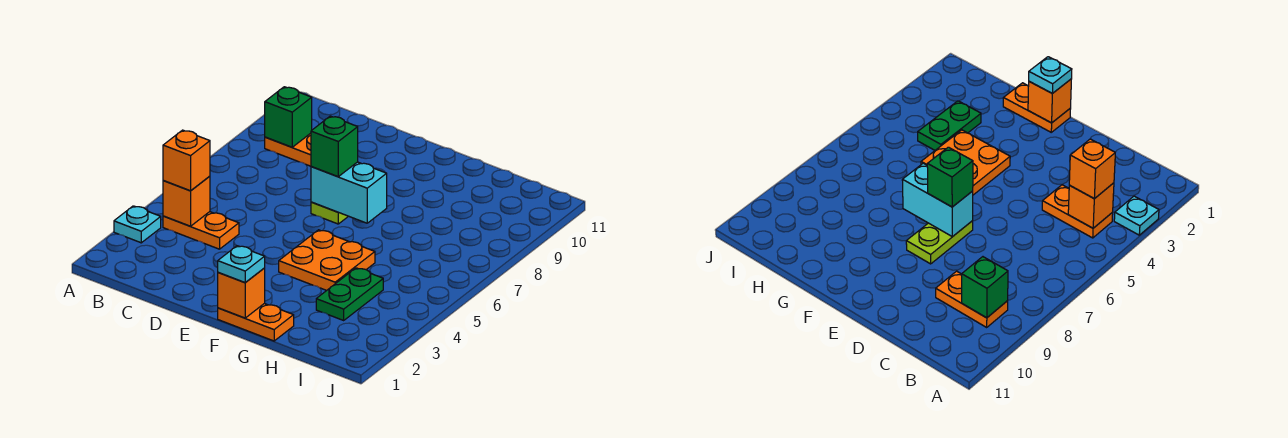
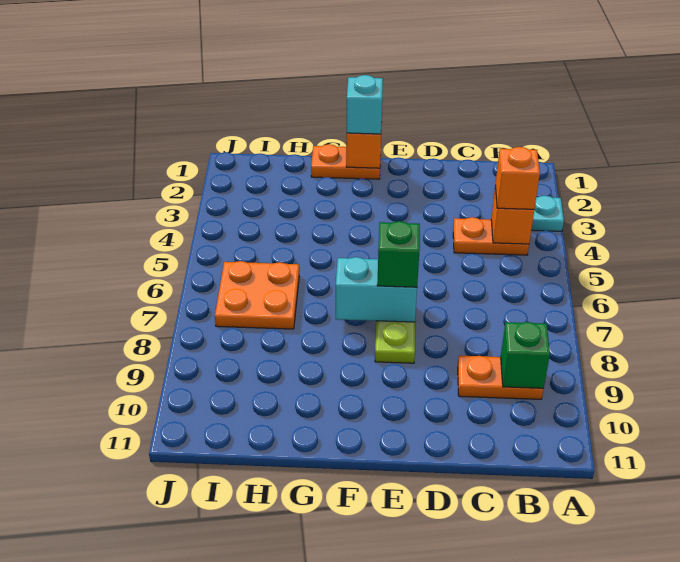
cyan 1x1 plate [218,246,265,283] -> cyan 1x1 brick [347,75,383,134]
orange 2x2 plate [279,230,375,290] -> orange 2x2 plate moved to [215,261,299,329]
green 1x2 plate [316,268,383,320] -> none

